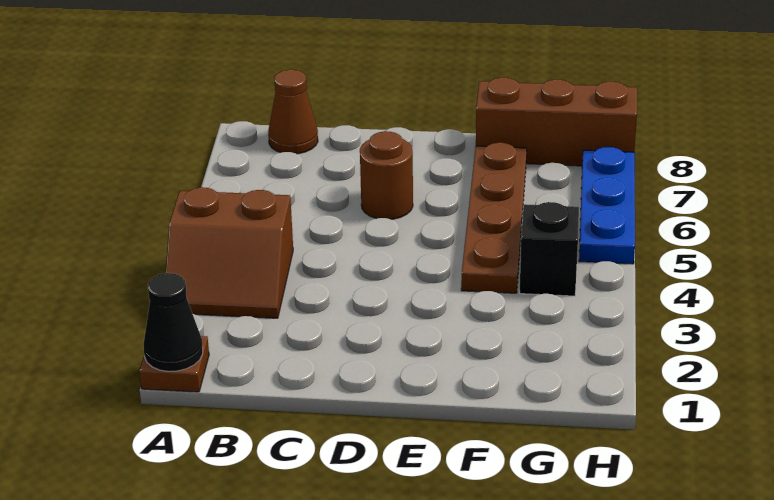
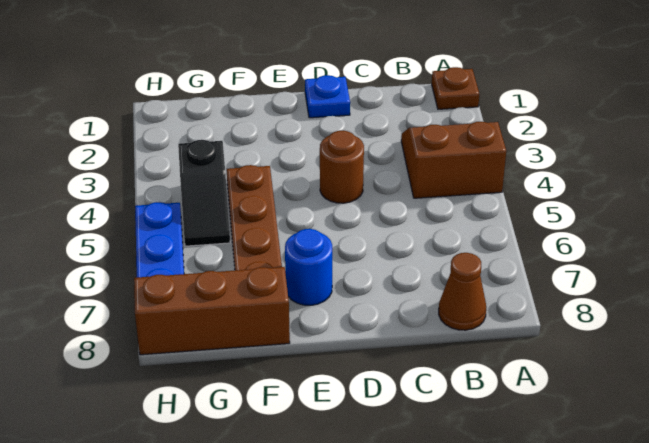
black 1x1 cone [144,273,203,372] -> none
none -> blue 1x1 plate [305,75,350,118]
brown 1x1 round brick [360,131,413,219] -> brown 1x1 round brick moved to [320,131,364,203]
none -> blue 1x1 round brick [285,229,332,305]

